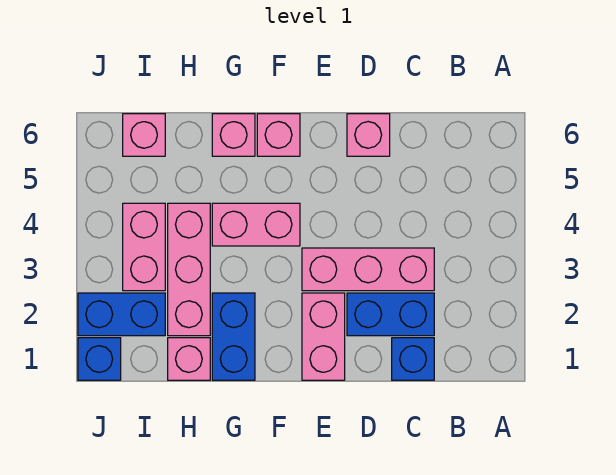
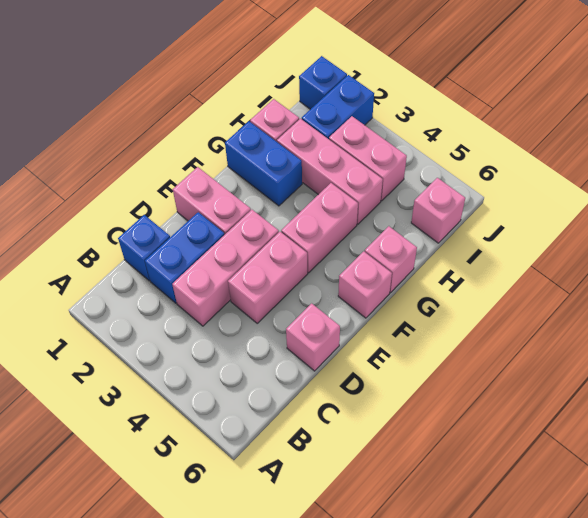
none -> pink 1x2 brick [228,232,308,323]

